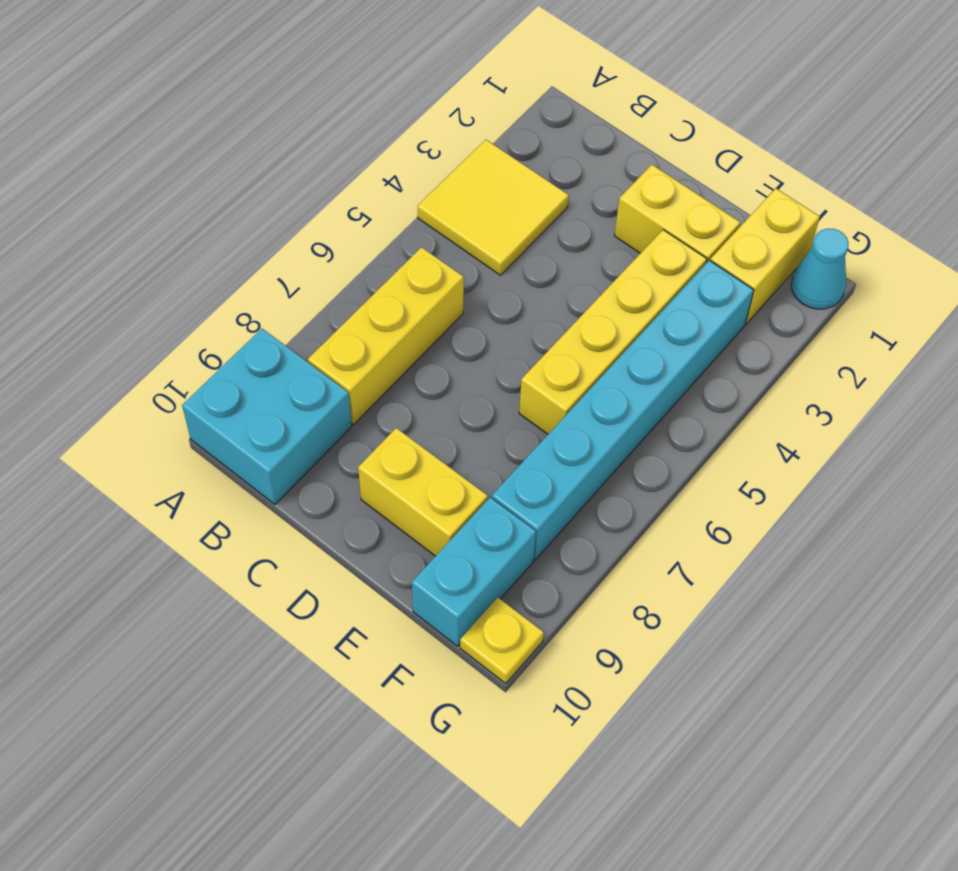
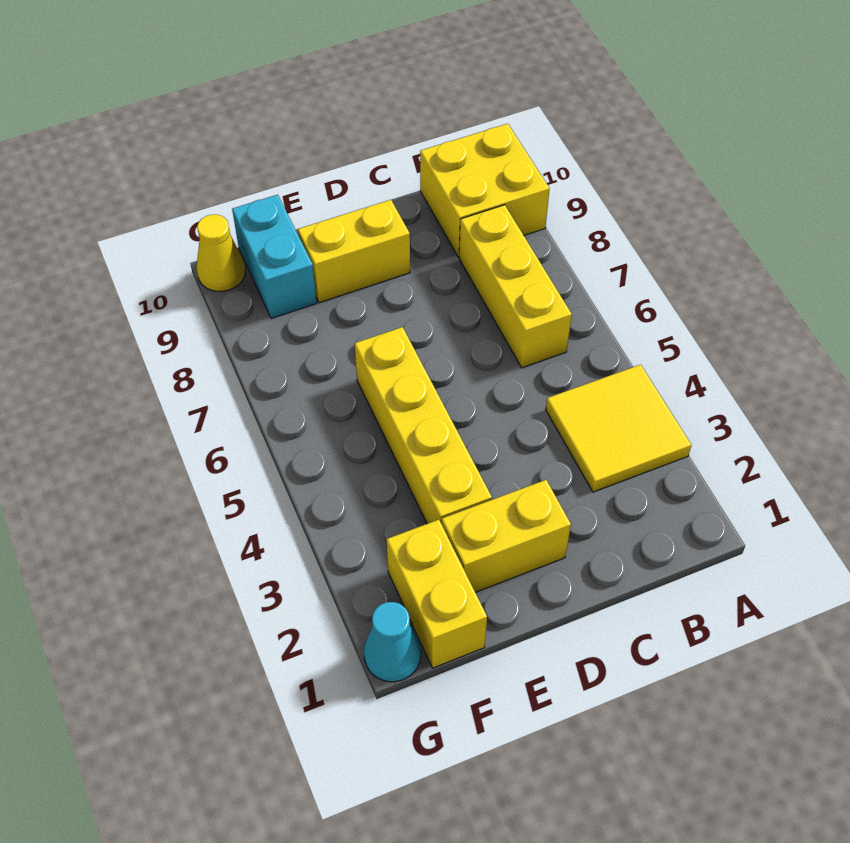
cyan 2x2 brick [182,329,352,504] -> yellow 2x2 brick [420,124,550,257]
cyan 1x6 brick [492,260,754,560] -> none
yellow 1x1 plate [460,598,544,683] -> yellow 1x1 cone [196,214,245,291]

